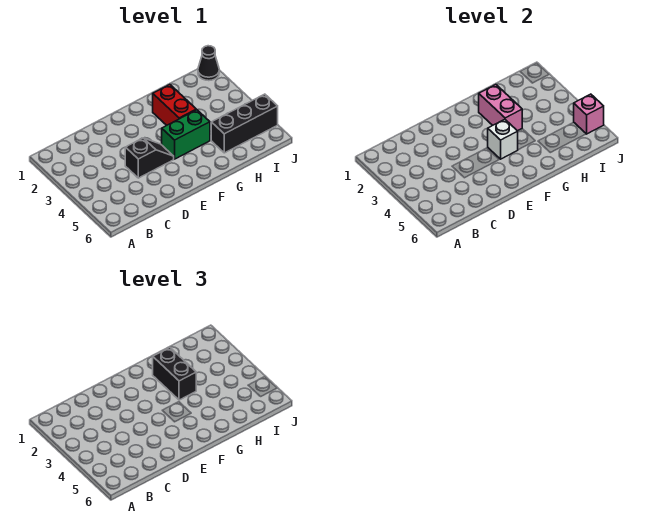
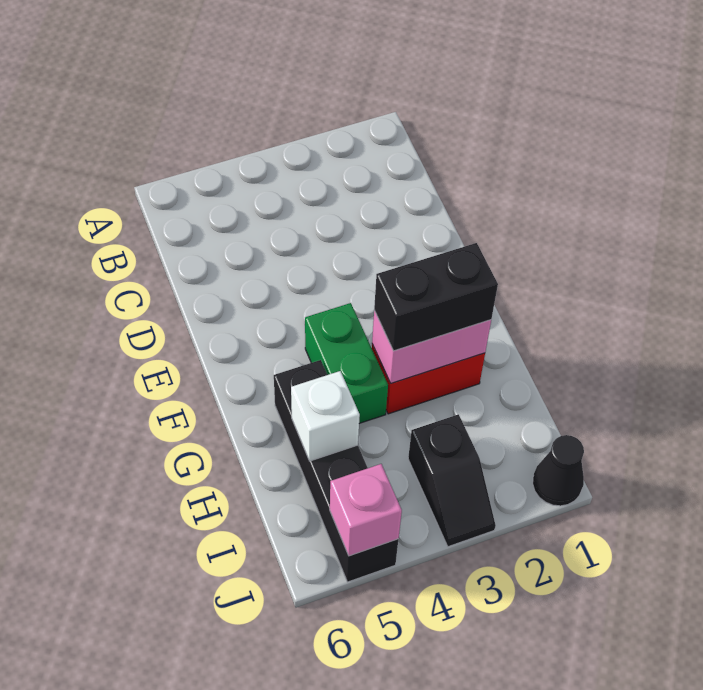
black 1x2 slope [125,138,174,178] -> black 1x2 slope moved to [408,414,496,547]
white 1x1 brick [488,119,518,159] -> white 1x1 brick moved to [291,371,360,461]
black 1x3 brick [211,94,278,153] -> black 1x4 brick [274,360,398,582]

